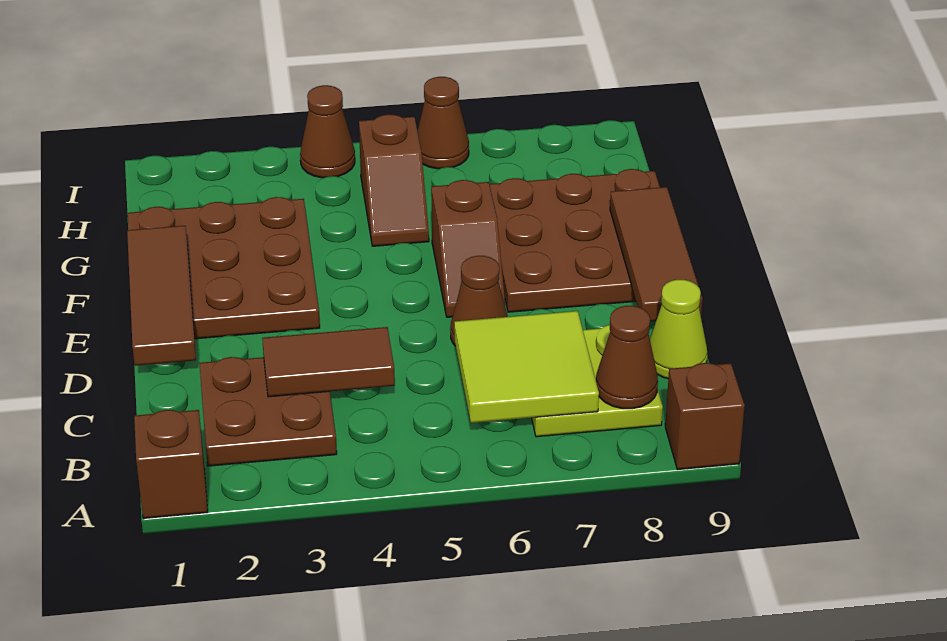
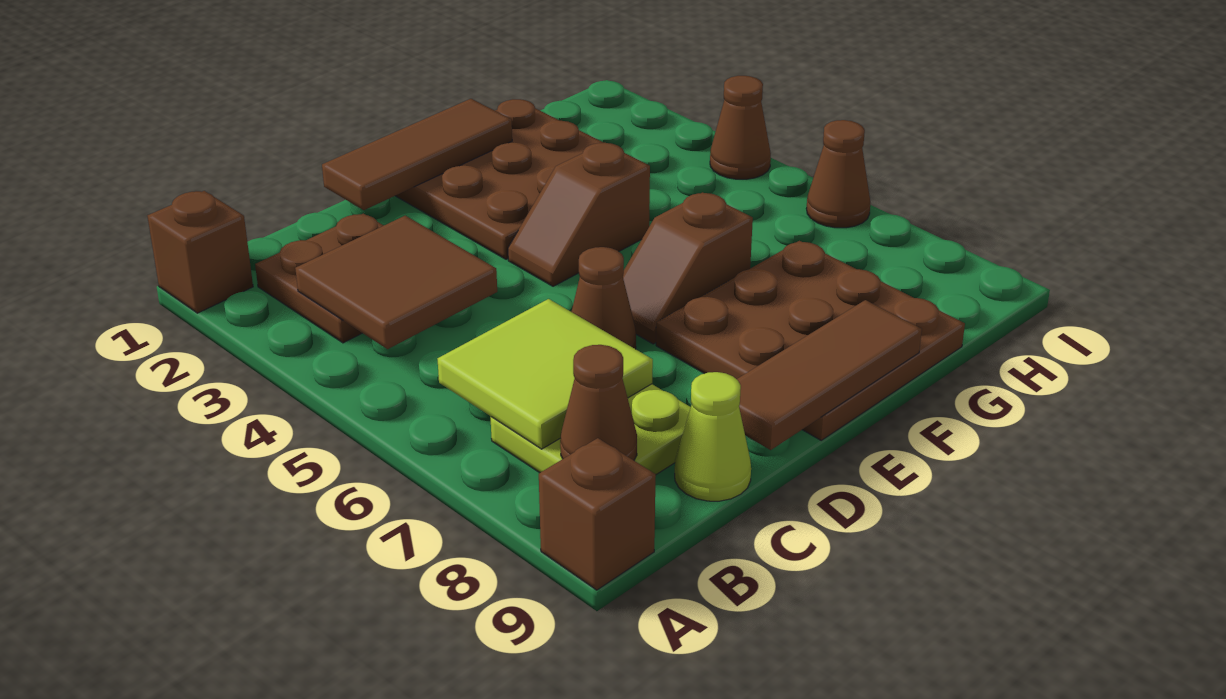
brown 1x2 tile [262,327,395,397] -> brown 2x2 tile [295,216,497,349]
brown 1x2 slope [359,114,429,246] -> brown 1x2 slope moved to [508,143,650,286]

